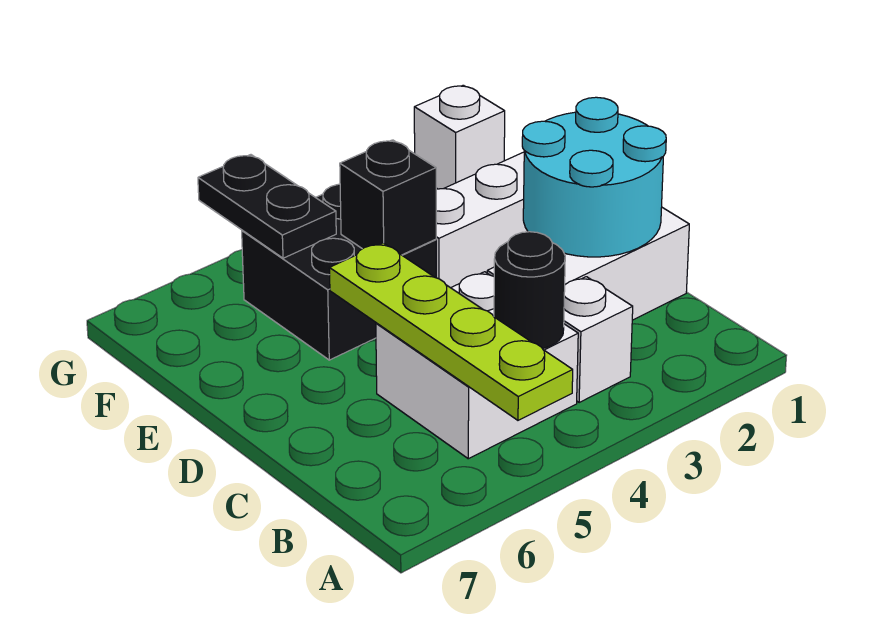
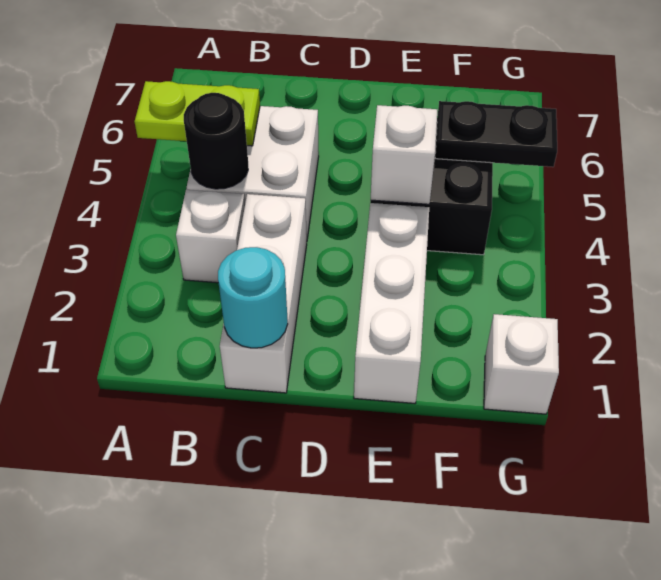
lime 1x4 plate [329,243,573,420] -> lime 1x2 plate [135,81,260,146]
cyan 2x2 round brick [522,97,666,257] -> cyan 1x1 round brick [218,247,288,348]
black 1x1 brick [340,140,436,255] -> white 1x1 brick [371,105,437,204]

